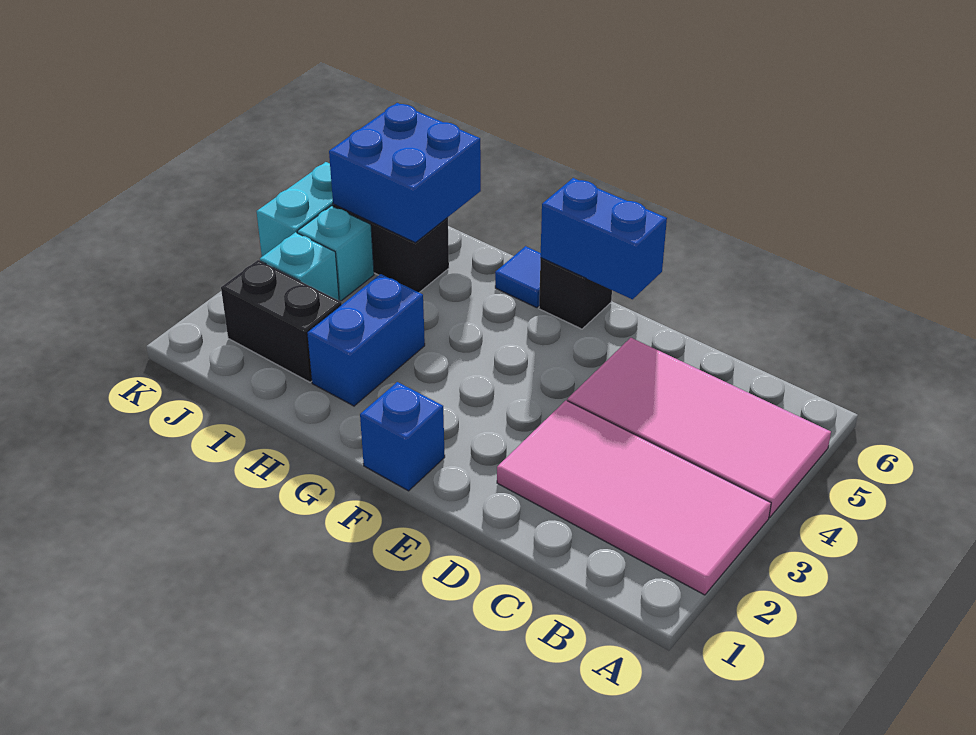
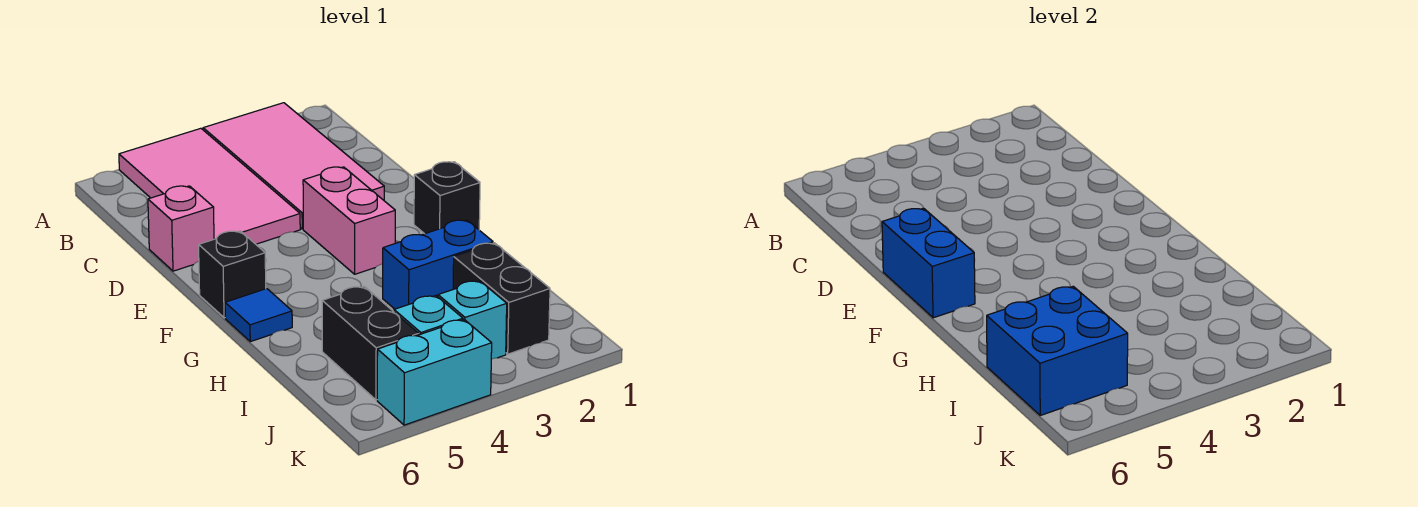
none -> pink 1x1 brick [148,186,214,271]
none -> pink 1x2 brick [303,167,395,274]
blue 1x1 brick [360,382,445,491] -> black 1x1 brick [414,162,480,234]

